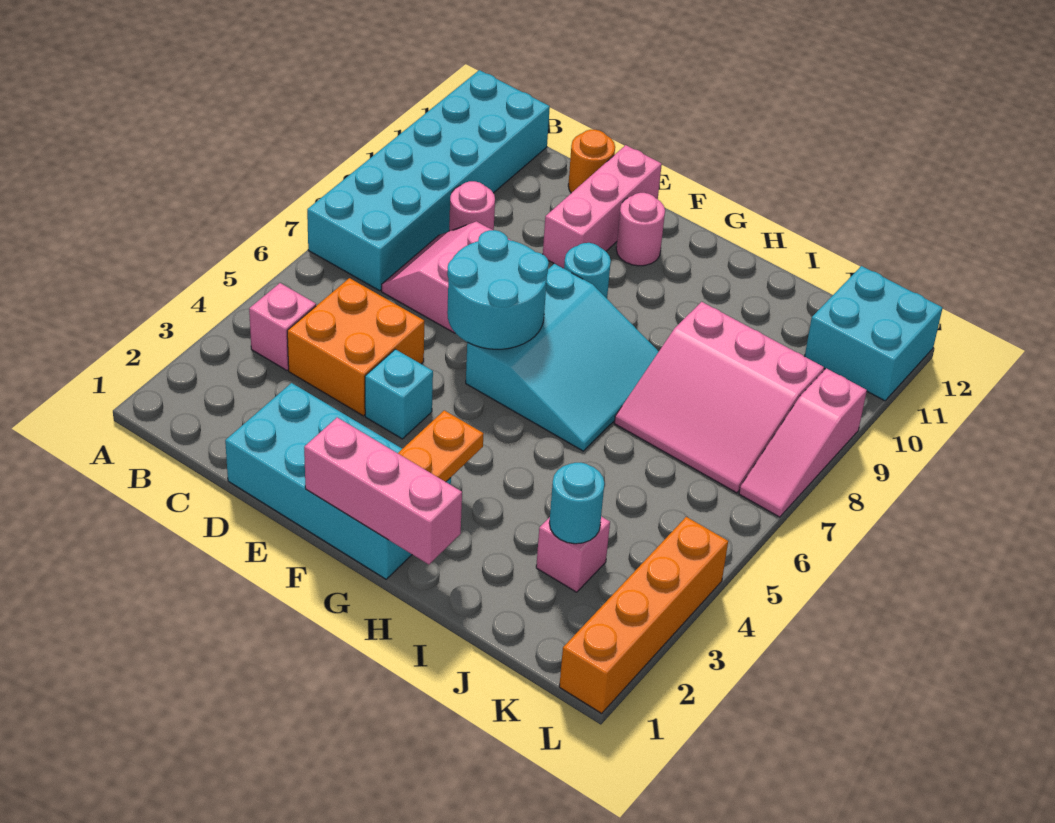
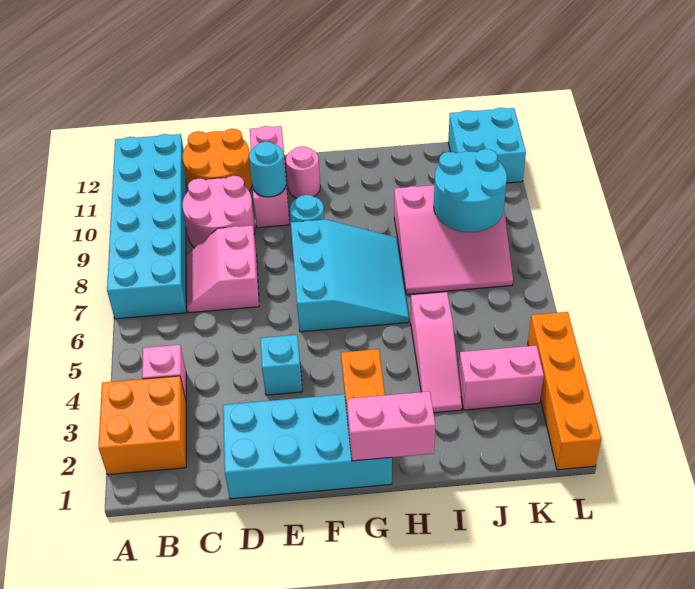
orange 2x2 brick [287,278,424,416] -> orange 2x2 brick moved to [99,376,186,475]
pink 1x1 round brick [449,181,495,231] -> pink 2x2 round brick [182,176,255,248]
orange 1x1 round brick [568,130,615,193] -> orange 2x2 round brick [183,129,252,191]
cyan 2x2 round brick [447,230,549,349] -> cyan 2x2 round brick moved to [434,149,507,232]
pink 1x3 brick [304,417,462,564] -> pink 1x2 brick [347,392,435,461]
pink 1x1 brick [536,517,610,592] -> pink 1x2 brick [459,345,544,410]
cyan 1x1 round brick [549,463,604,544] -> cyan 1x1 round brick moved to [249,142,286,197]
pink 1x3 slope [739,368,867,517] -> pink 1x3 slope moved to [411,292,462,413]

